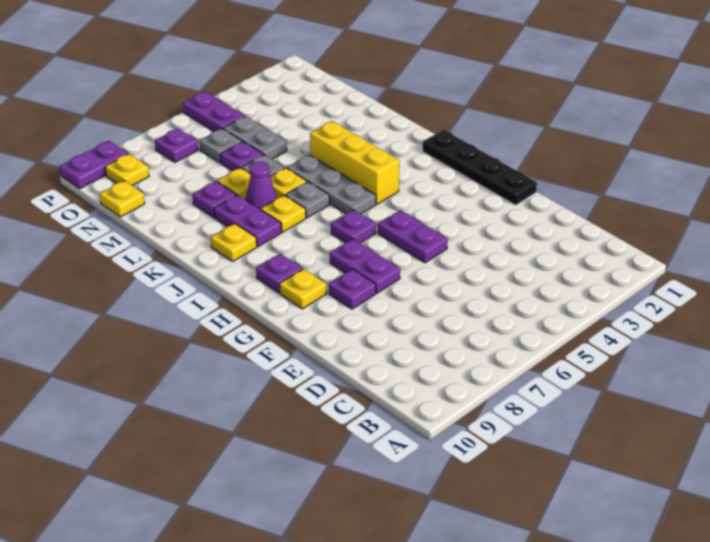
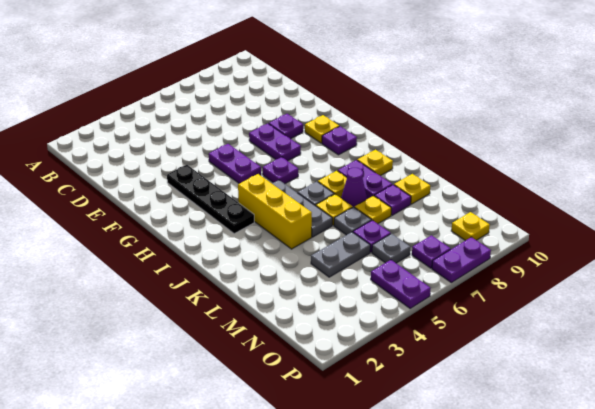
black 1x4 plate [423,130,537,205] -> black 1x4 plate moved to [167,165,254,234]
grey 1x2 plate [223,116,287,159] -> grey 1x2 plate turned to [311,232,370,277]
yellow 1x1 plate [100,181,145,217] -> yellow 1x1 plate moved to [394,174,430,204]
purple 1x2 plate [60,141,128,189] -> purple 1x2 plate moved to [432,237,491,283]

